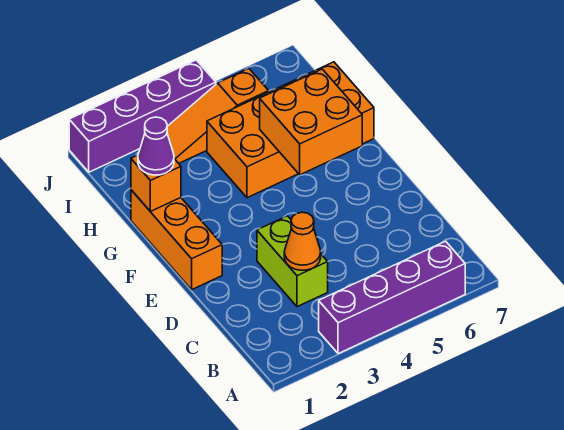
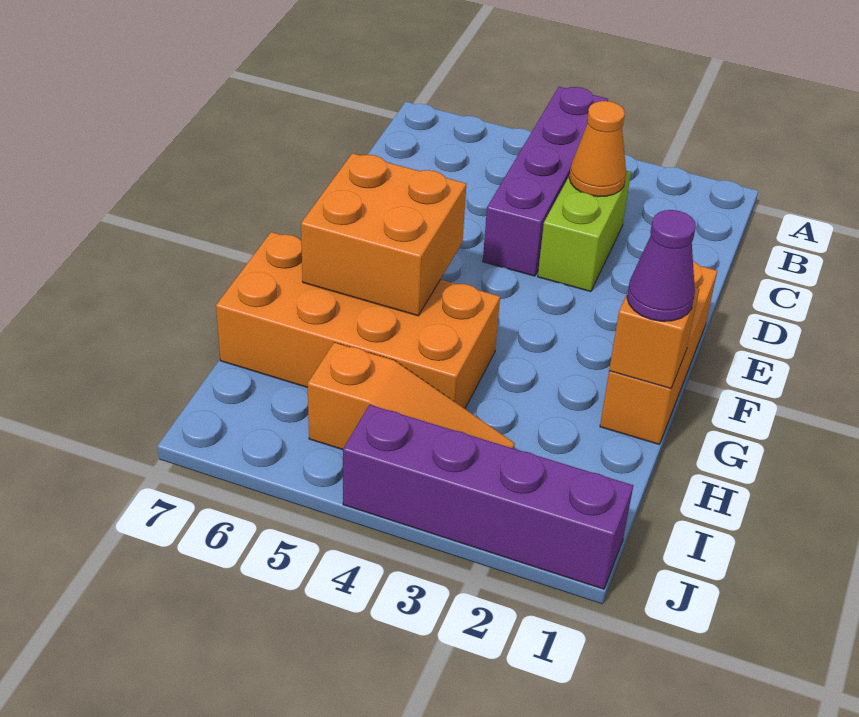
purple 1x4 brick [319,241,465,354] -> purple 1x4 brick turned to [483,87,608,276]

